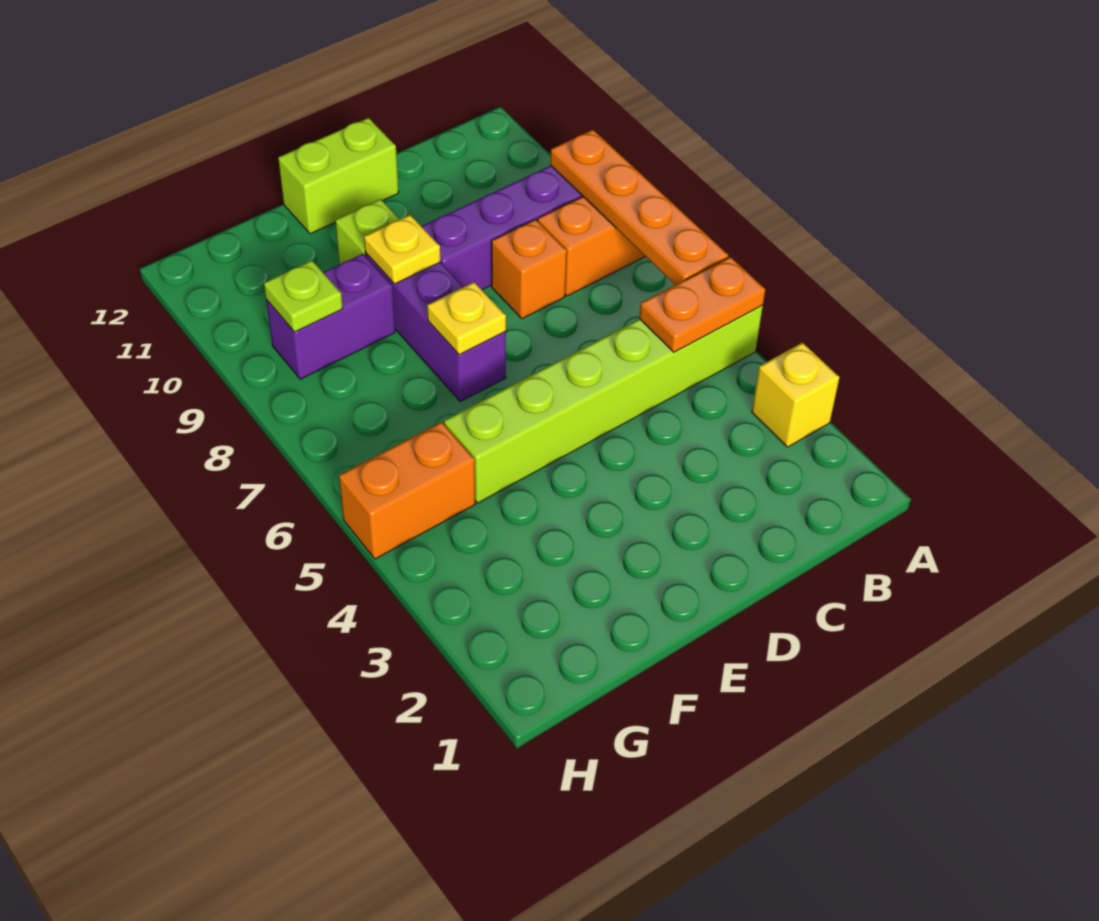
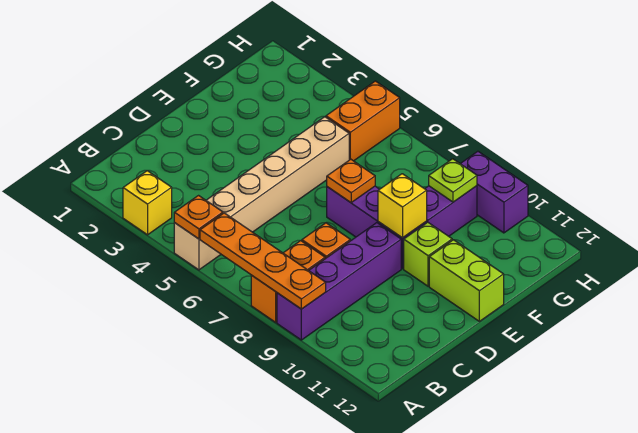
lime 1x6 brick [444,305,763,503] -> tan 1x6 brick [174,117,349,270]
orange 1x2 plate [639,257,765,352] -> orange 1x1 plate [174,196,223,239]
lime 1x2 brick [278,118,399,234] -> lime 1x2 brick turned to [429,240,504,321]
yellow 1x1 plate [427,282,506,355] -> orange 1x1 plate [327,159,375,202]
yellow 1x1 plate [364,215,441,284] -> yellow 1x1 brick [378,174,427,238]
none -> purple 1x2 brick [460,151,528,233]

